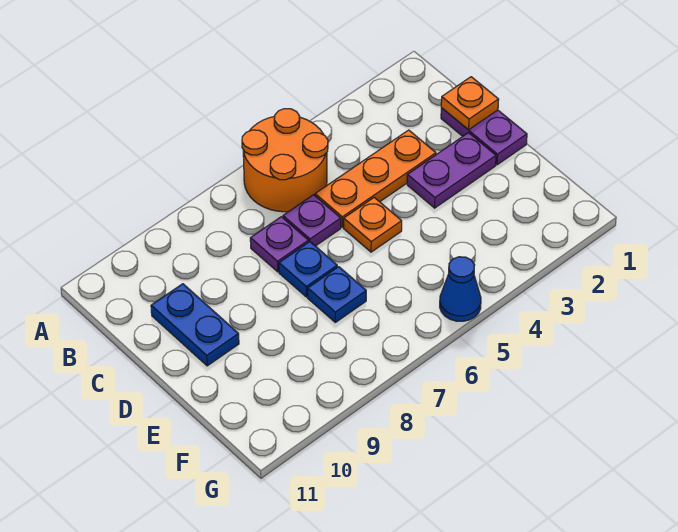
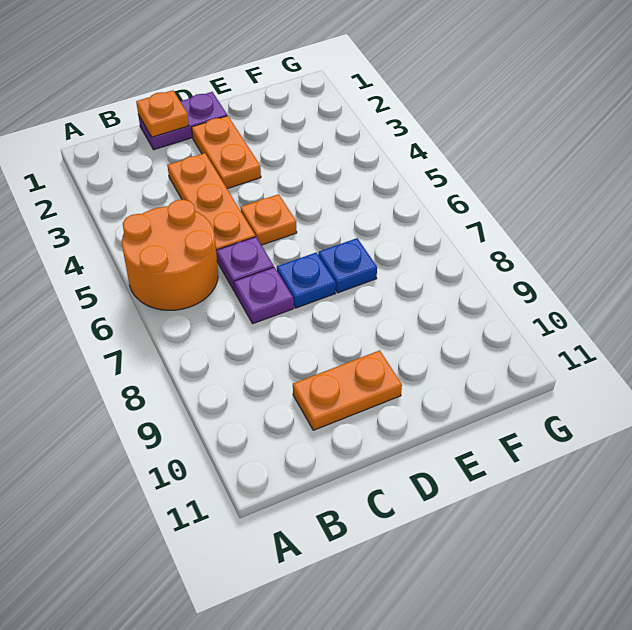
blue 1x2 plate [151,284,239,366] -> orange 1x2 plate [293,350,402,430]
purple 1x2 plate [407,133,496,208] -> orange 1x2 plate [192,116,261,189]
blue 1x1 cone [440,257,481,321] -> none

